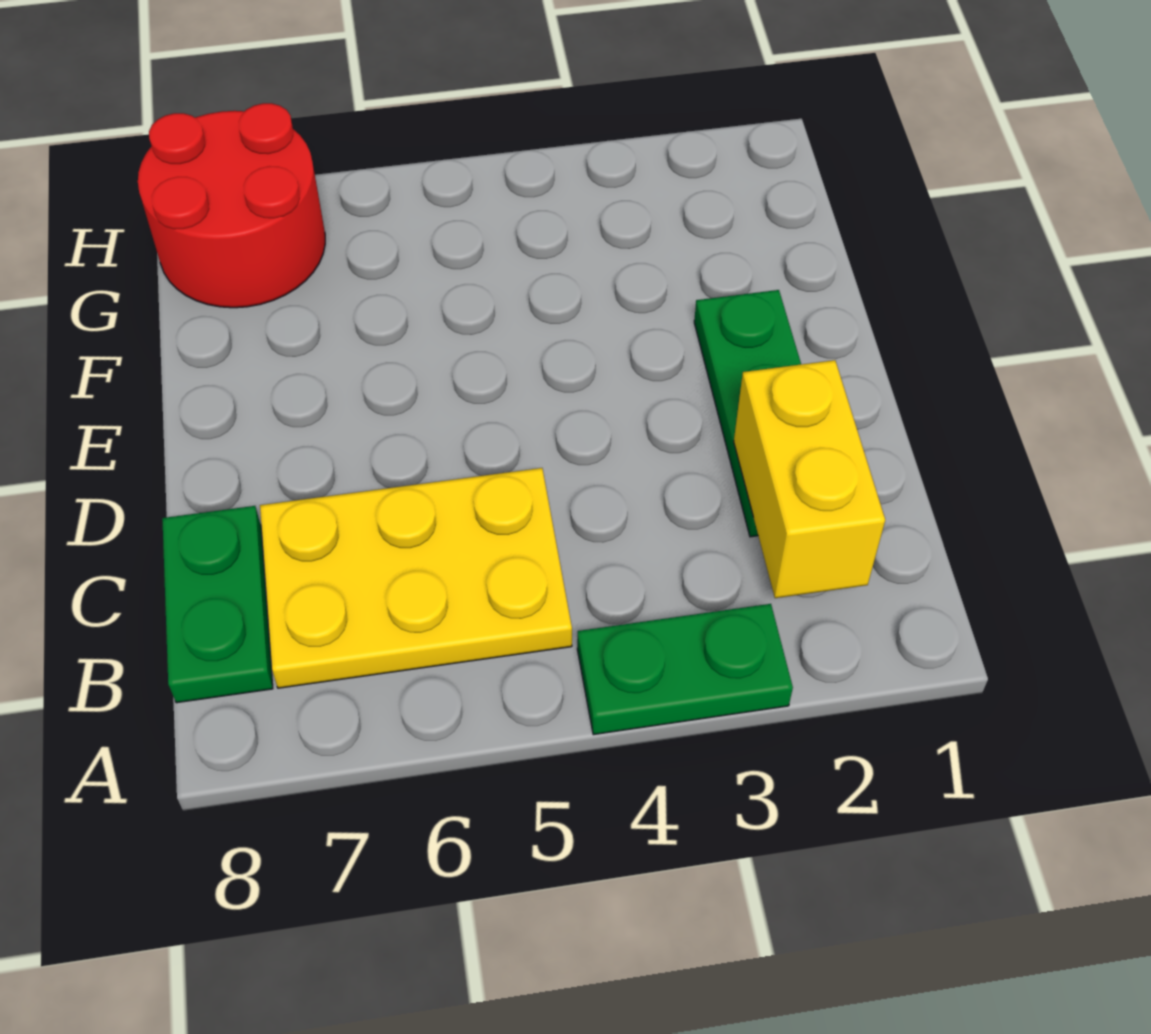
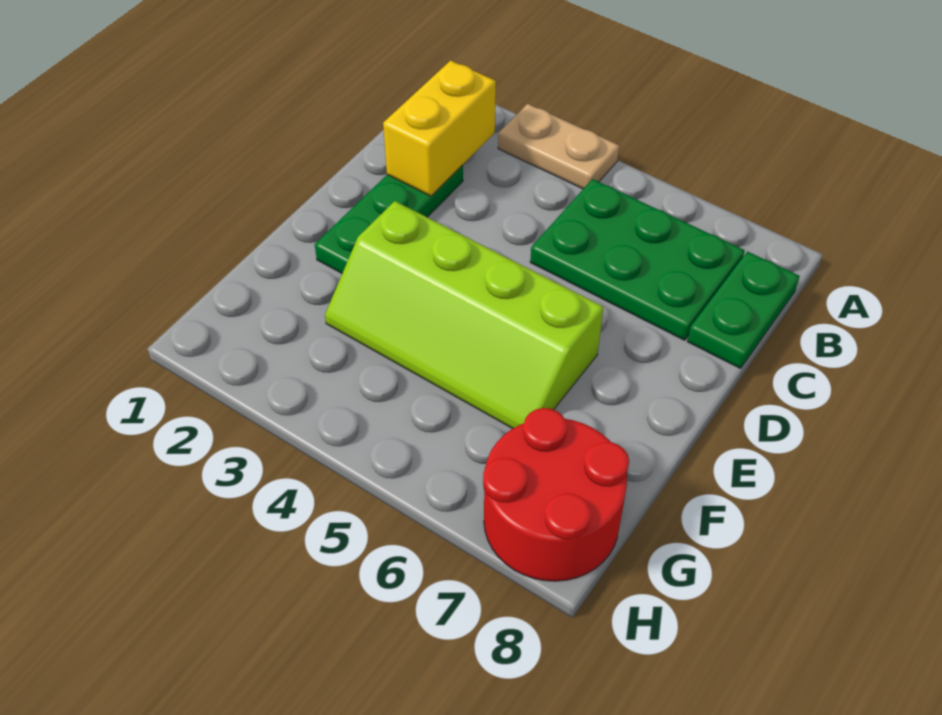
green 1x2 plate [577,604,793,735] -> tan 1x2 plate [498,104,619,189]
yellow 2x3 plate [260,468,572,688] -> green 2x3 plate [530,179,745,340]
none -> lime 2x4 slope [325,201,604,429]

